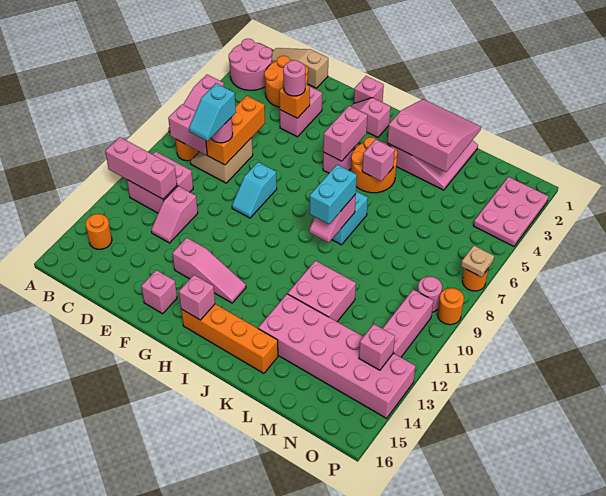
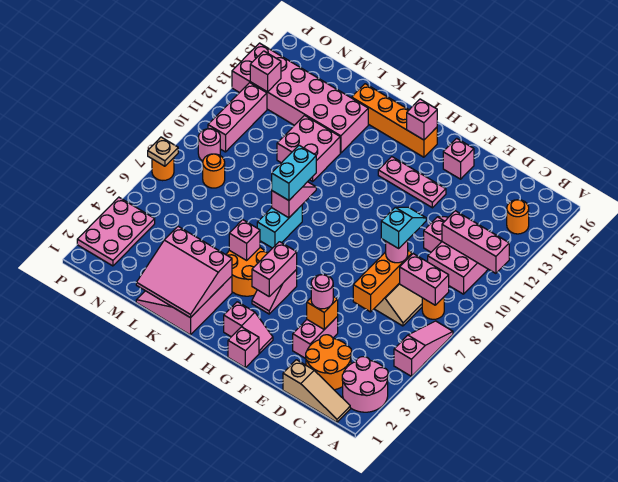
cyan 1x2 slope [232,162,277,218] -> none
pink 1x3 slope [172,238,246,303] -> pink 1x3 plate [378,157,446,208]
orange 1x1 round brick [437,288,464,325] -> orange 1x1 round brick moved to [203,154,225,188]

